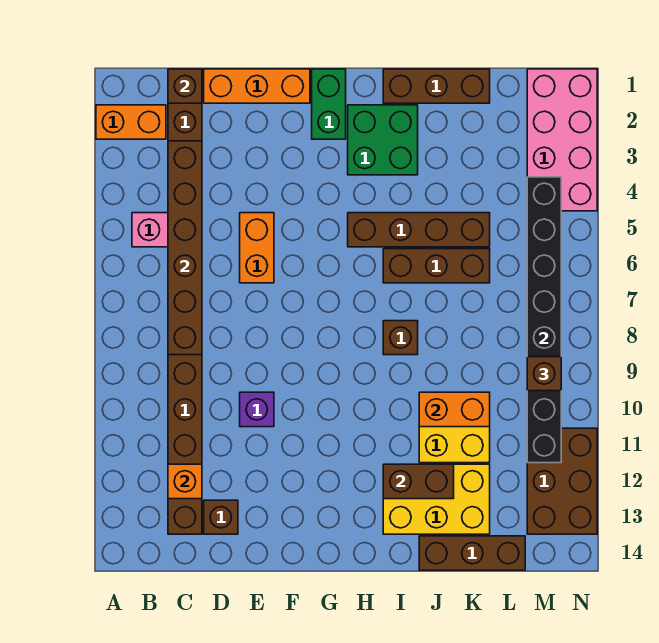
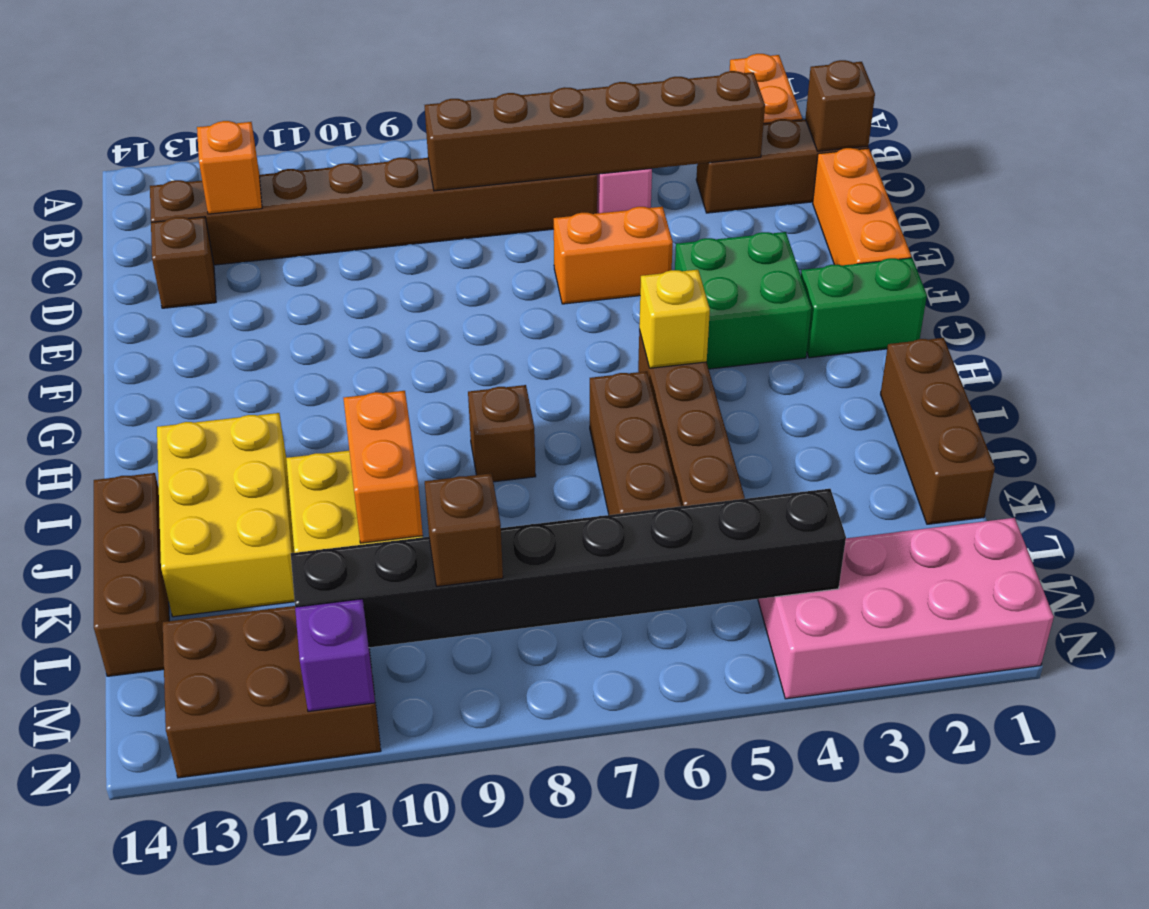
purple 1x1 brick [240,392,274,427] -> purple 1x1 brick moved to [295,599,375,712]
green 2x2 brick [348,105,418,175] -> green 2x2 brick moved to [675,232,812,369]
none -> yellow 1x1 brick [639,270,710,368]
brown 1x2 brick [383,464,454,499] -> none

